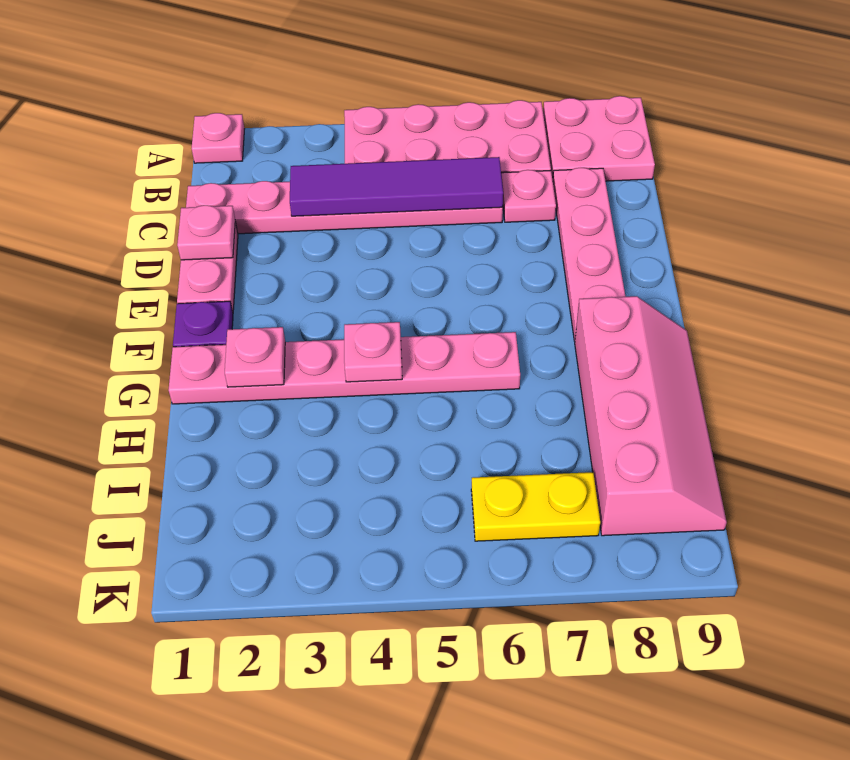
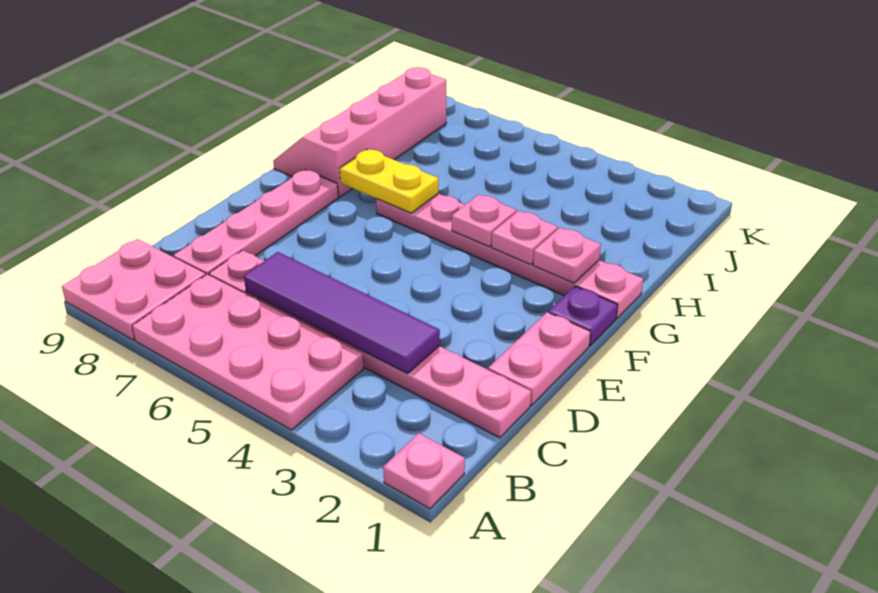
pink 1x1 plate [177,205,235,260] -> pink 1x1 plate moved to [492,211,558,265]
yellow 1x2 plate [471,472,600,541] -> yellow 1x2 plate moved to [340,149,438,213]

